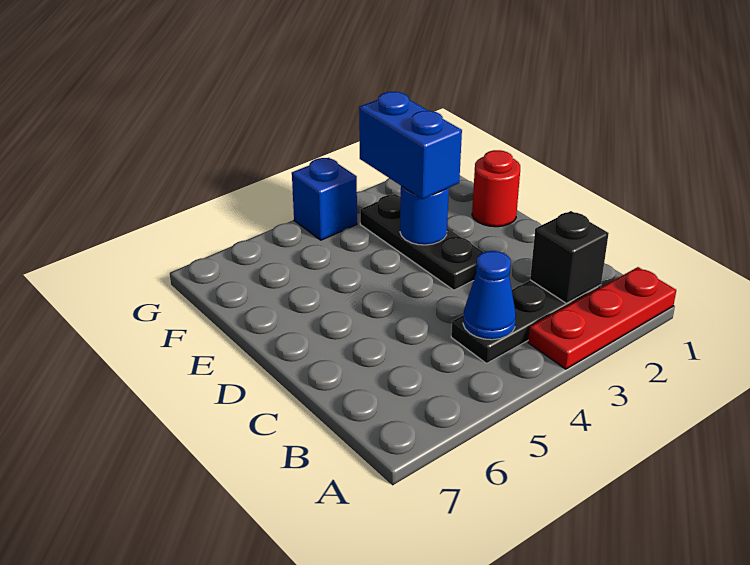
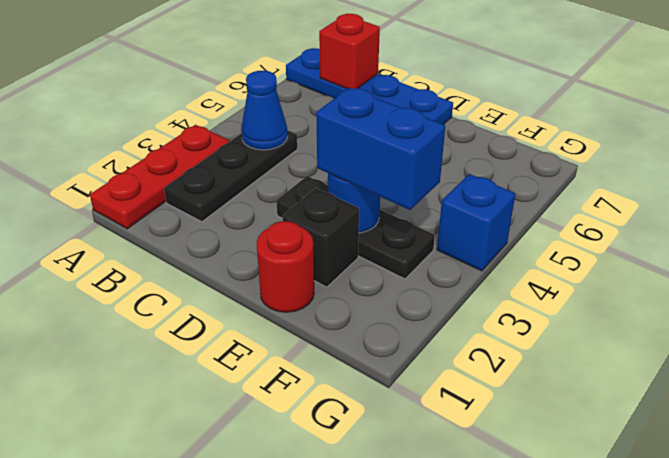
none -> blue 1x4 plate [286,48,453,124]
black 1x1 brick [530,211,609,303] -> black 1x1 brick moved to [283,188,359,287]
none -> red 1x1 brick [319,14,380,89]

